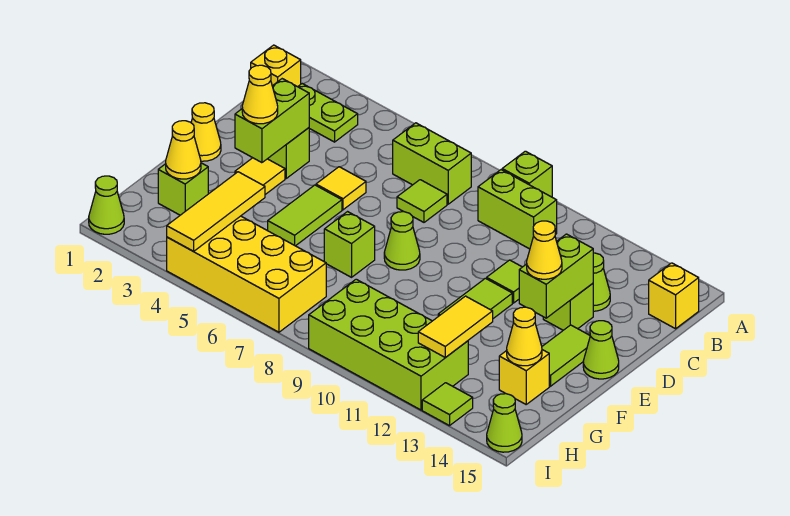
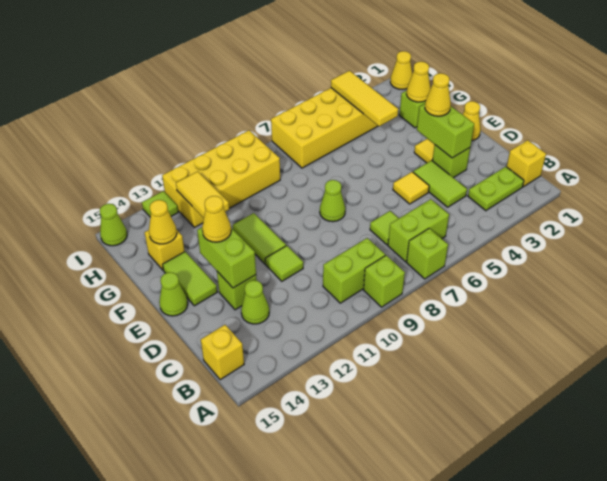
lime 1x2 tile [268,185,342,246] -> lime 1x2 tile moved to [413,160,467,207]
lime 1x1 brick [324,212,375,277] -> lime 1x1 brick moved to [407,228,448,279]
lime 2x4 brick [309,279,468,410] -> yellow 2x4 brick [162,130,280,228]
lime 1x1 cone [89,176,124,234] -> yellow 1x1 cone [390,51,412,89]

